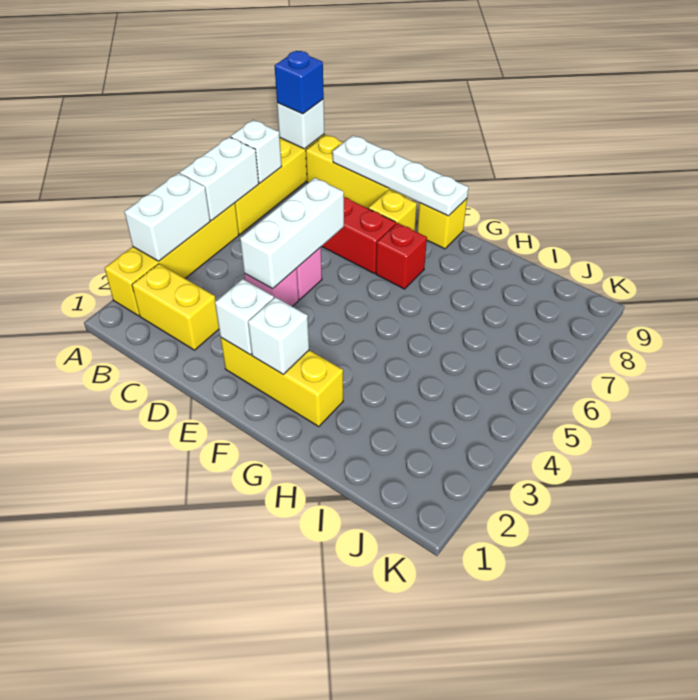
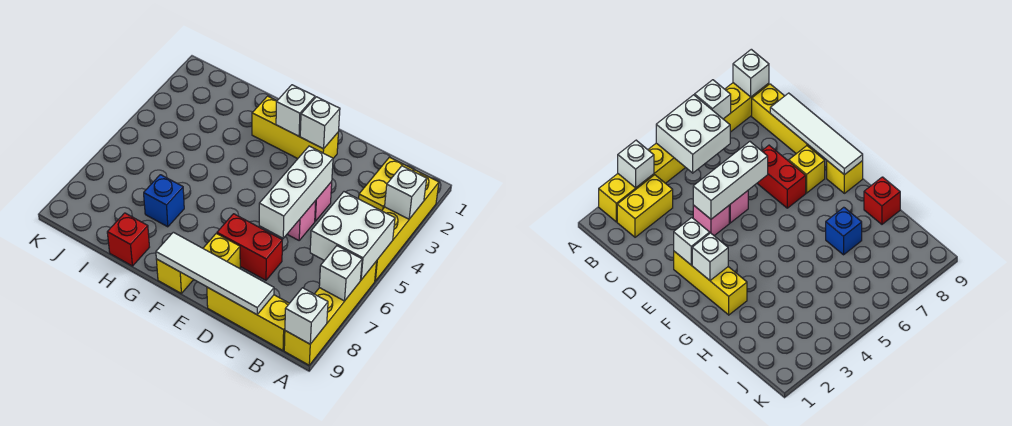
white 1x2 brick [124,173,210,261] -> white 1x1 brick [385,166,427,219]
white 1x2 brick [180,137,259,220] -> white 2x2 brick [310,192,395,280]
blue 1x1 brick [275,51,324,114] -> blue 1x1 brick moved to [144,175,184,227]
yellow 1x2 brick [132,264,219,350] -> yellow 1x2 brick turned to [359,157,413,211]
white 1x4 plate [333,135,469,216] -> white 1x4 tile [156,232,274,315]
red 1x1 brick [376,223,427,289] -> red 1x1 brick moved to [107,213,149,266]

